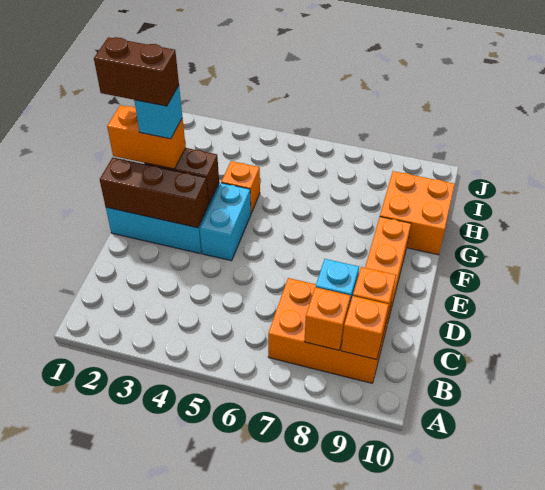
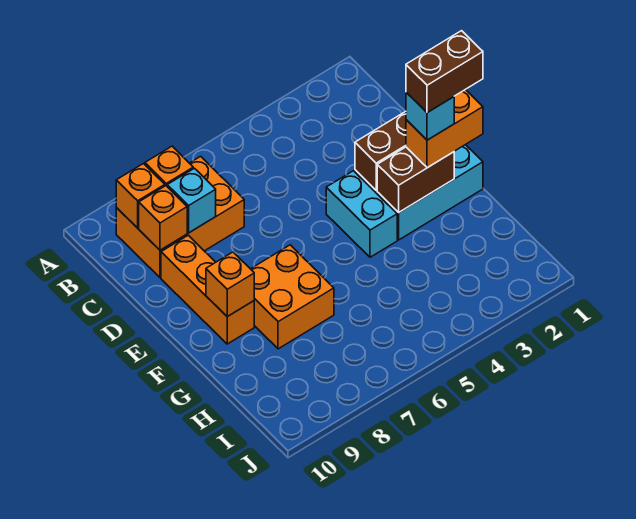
orange 1x1 brick [221,161,260,213] -> orange 1x1 brick moved to [206,252,254,317]
orange 2x2 brick [380,171,455,255] -> orange 2x2 brick moved to [251,245,334,349]

